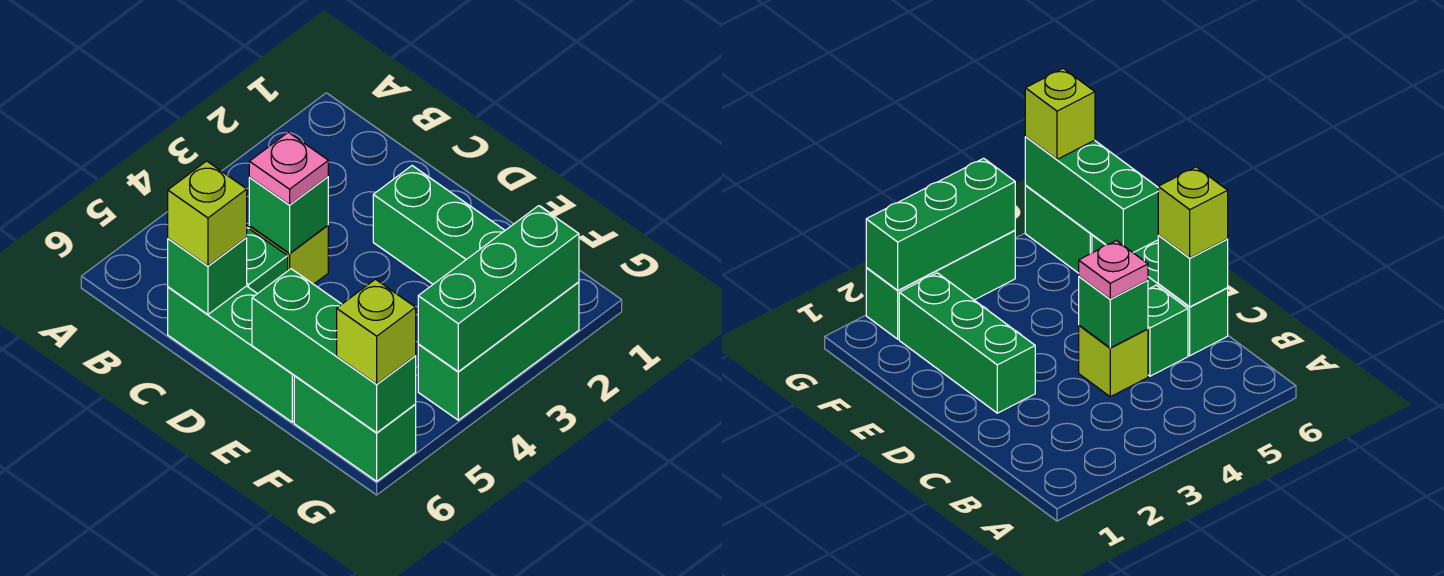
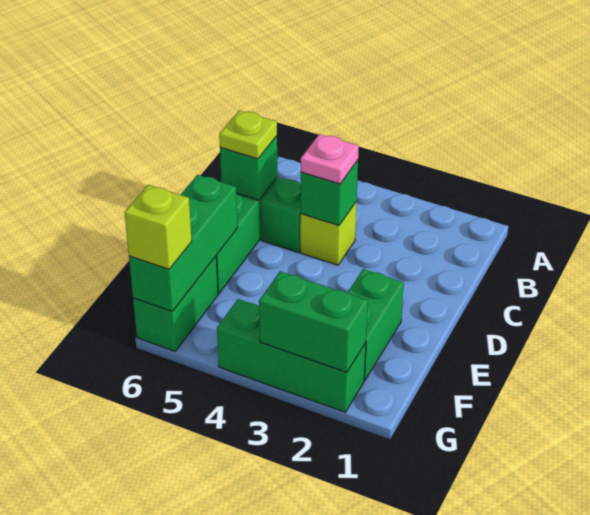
lime 1x1 brick [168,161,247,266] -> lime 1x1 plate [219,110,277,159]
green 1x3 brick [373,166,505,284] -> green 1x2 brick [347,269,404,380]
green 1x3 brick [418,206,579,372] -> green 1x2 brick [259,271,368,372]

